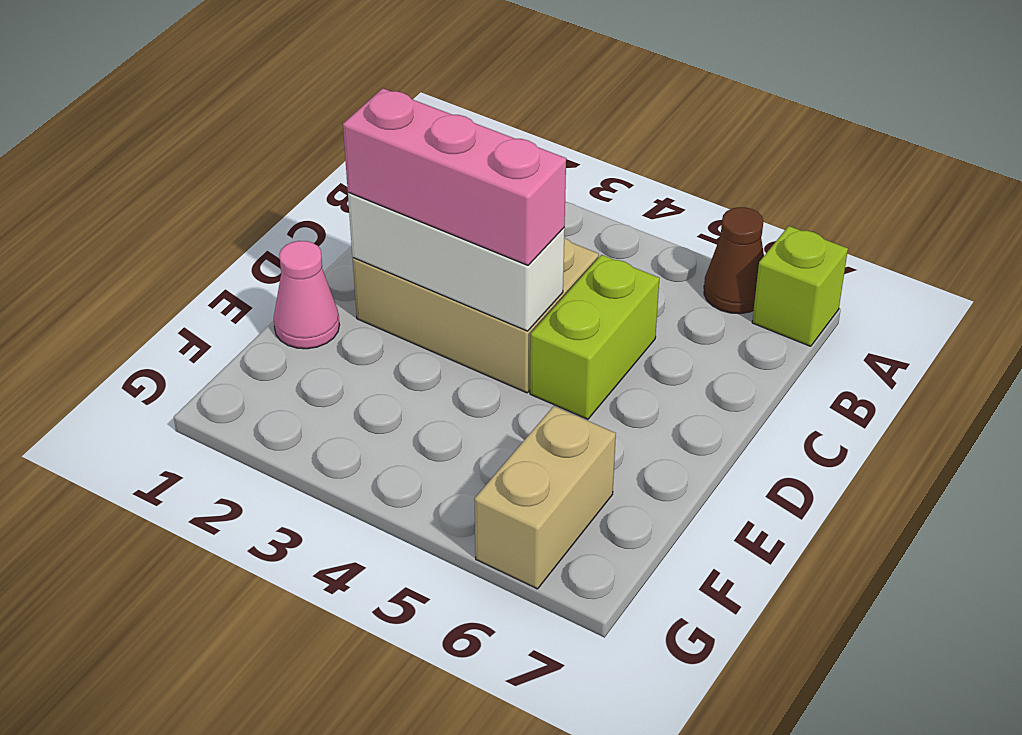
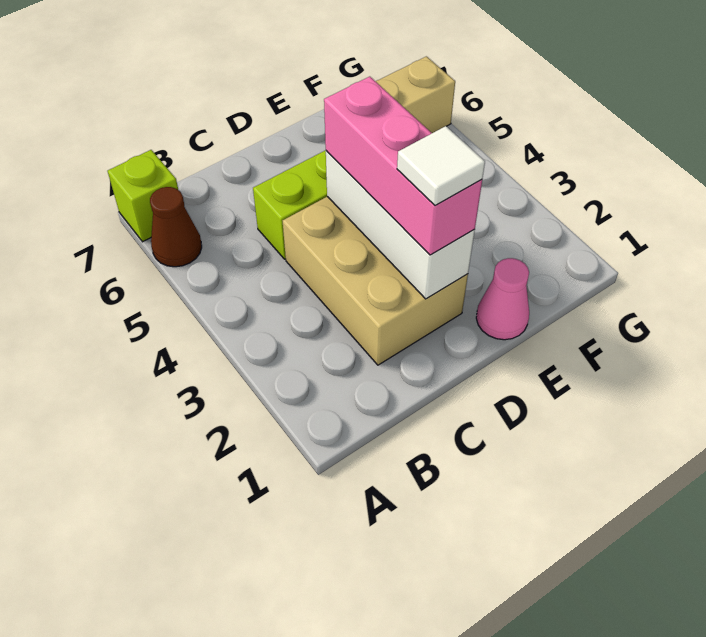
none -> white 1x1 tile [397,126,485,205]

